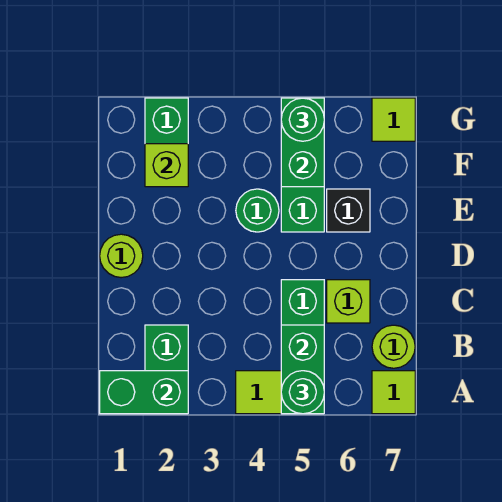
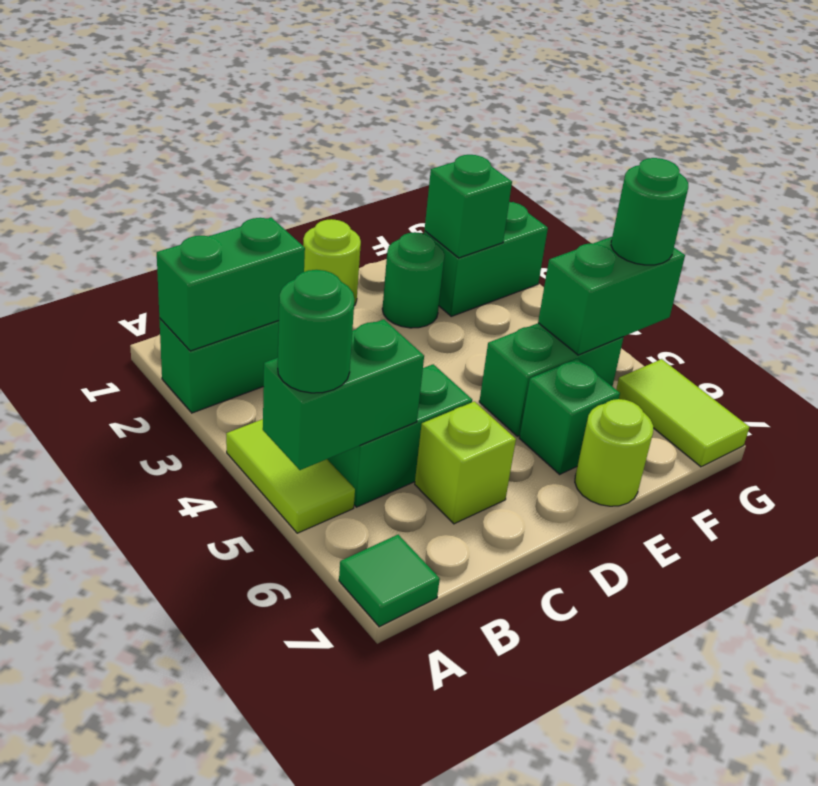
green 1x2 brick [100,371,188,414] -> green 1x2 brick turned to [157,217,305,351]
lime 1x1 tile [372,371,415,414] -> green 1x1 tile [339,535,440,627]
lime 1x1 round brick [372,325,415,368] -> lime 1x1 round brick moved to [575,399,653,506]
green 1x1 round brick [236,189,279,232] -> green 1x1 round brick moved to [382,232,445,328]
black 1x1 brick [327,189,370,232] -> green 1x1 brick [519,359,620,474]
lime 1x1 brick [145,144,188,187] -> green 1x1 brick [425,155,512,258]
lime 1x1 tile [372,98,415,141] -> lime 1x2 tile [616,359,749,467]

